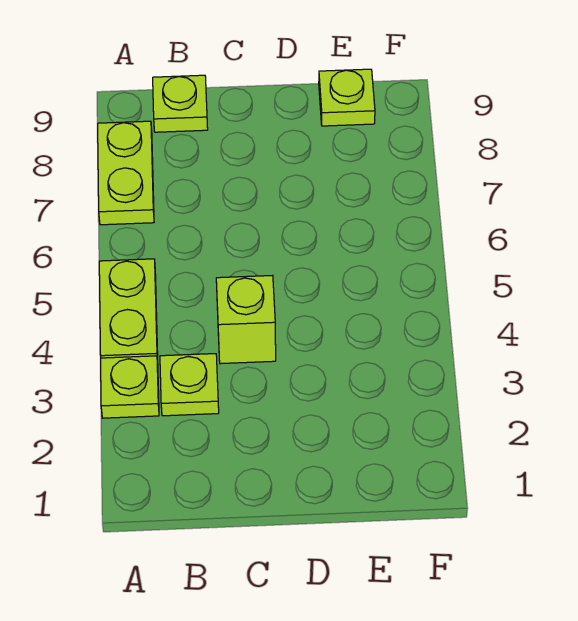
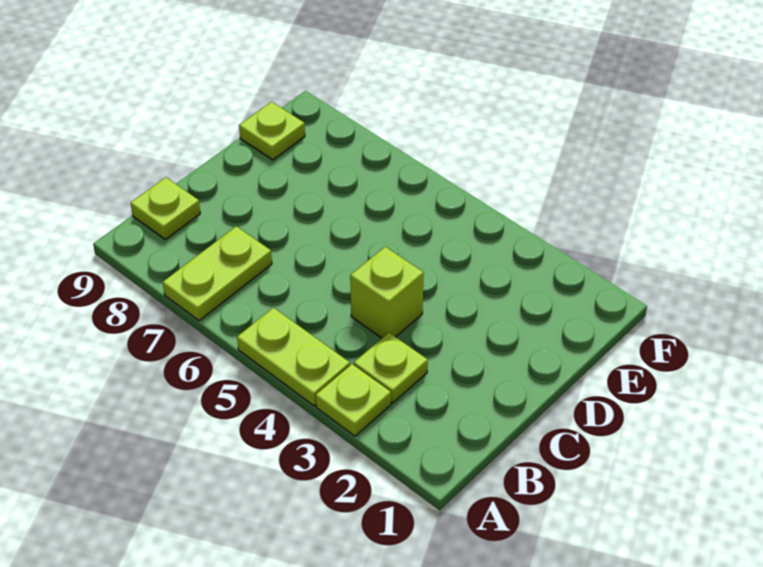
lime 1x2 plate [98,121,154,225] -> lime 1x2 plate turned to [163,226,272,321]

